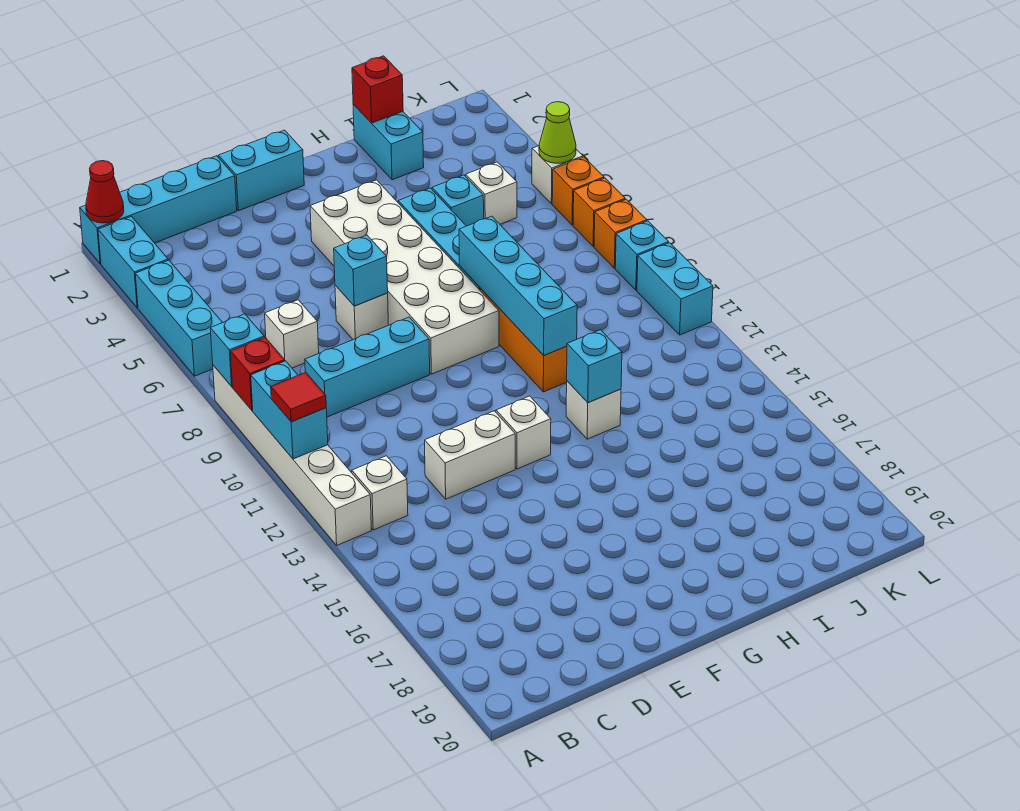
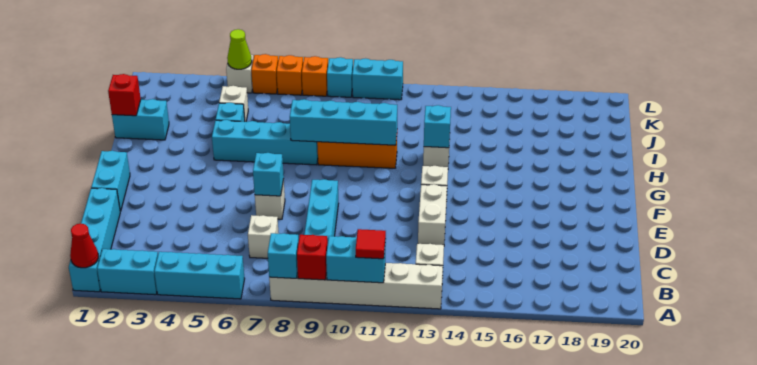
white 2x6 brick [310,180,499,374] -> none

